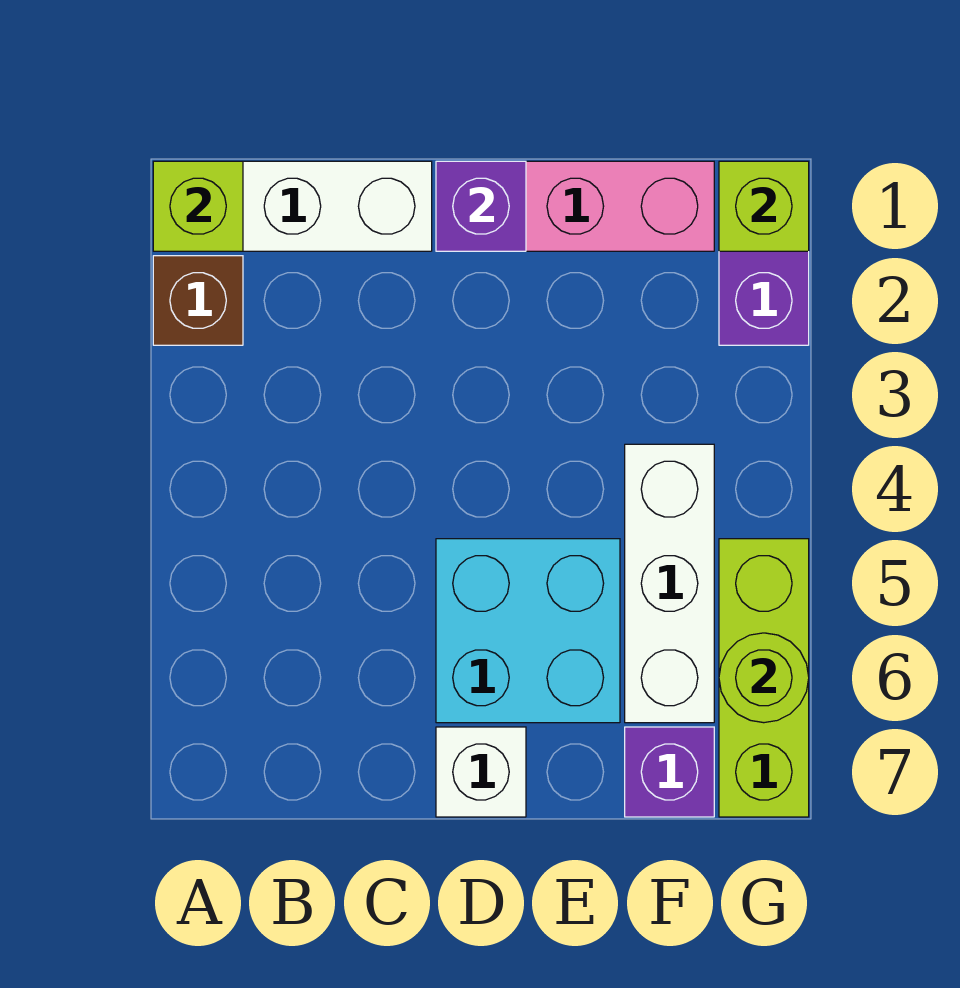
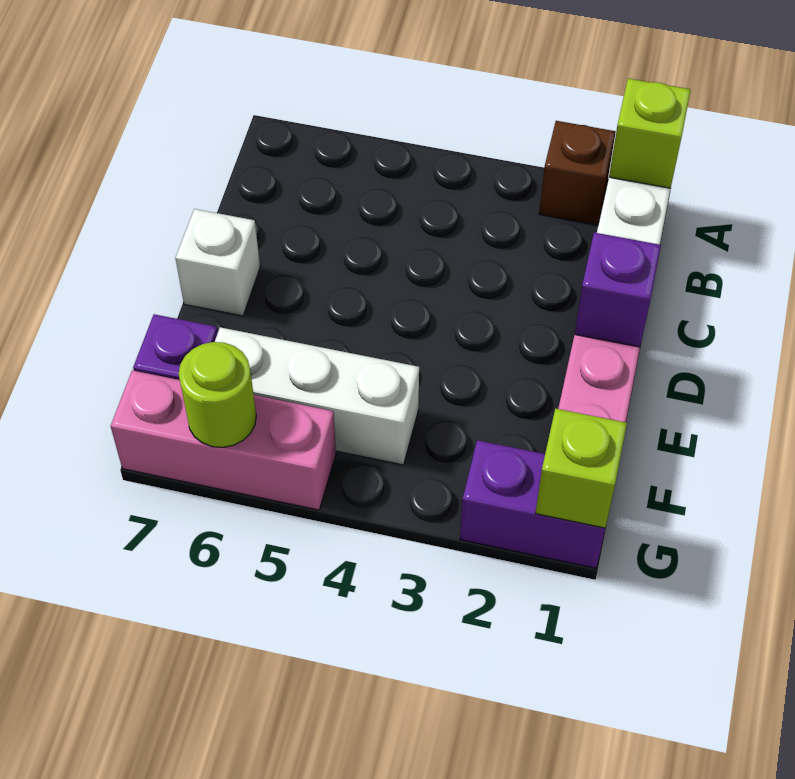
cyan 2x2 brick [436,539,620,723] -> none
lime 1x3 brick [719,539,809,817] -> pink 1x3 brick [111,370,336,510]

